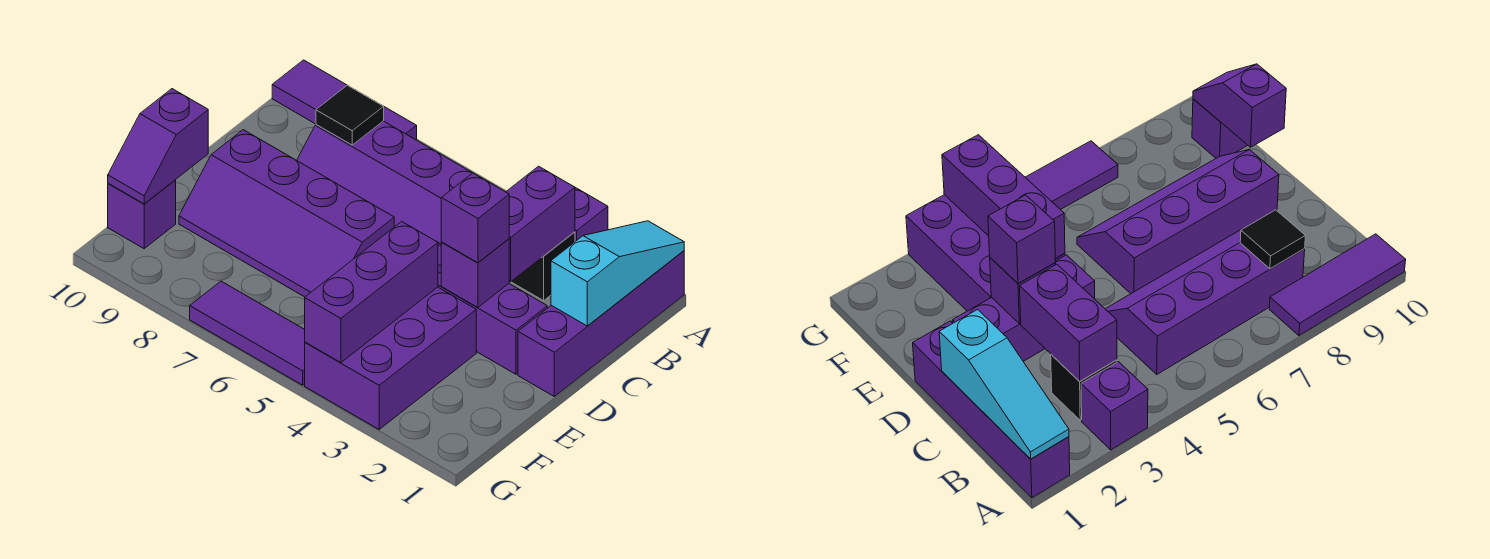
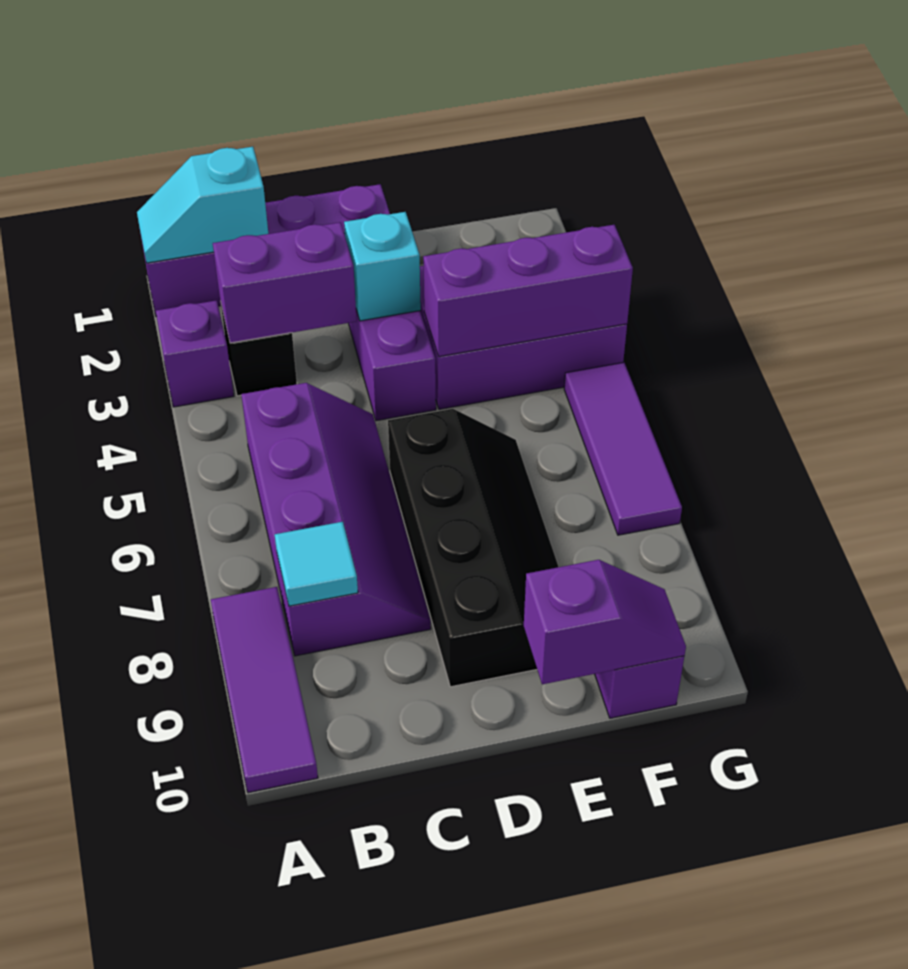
cyan 1x3 slope [551,221,684,326] -> cyan 1x2 slope [137,147,268,263]
black 1x1 tile [316,85,384,145] -> cyan 1x1 tile [275,522,358,606]
purple 1x1 brick [441,239,509,307] -> cyan 1x1 brick [344,212,421,321]
purple 1x1 brick [441,173,509,263] -> none
purple 2x4 slope [179,130,394,297] -> black 2x4 slope [388,409,559,687]

